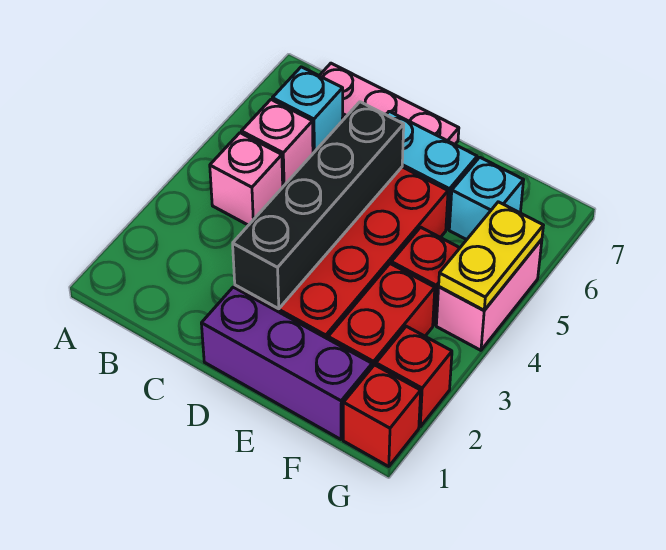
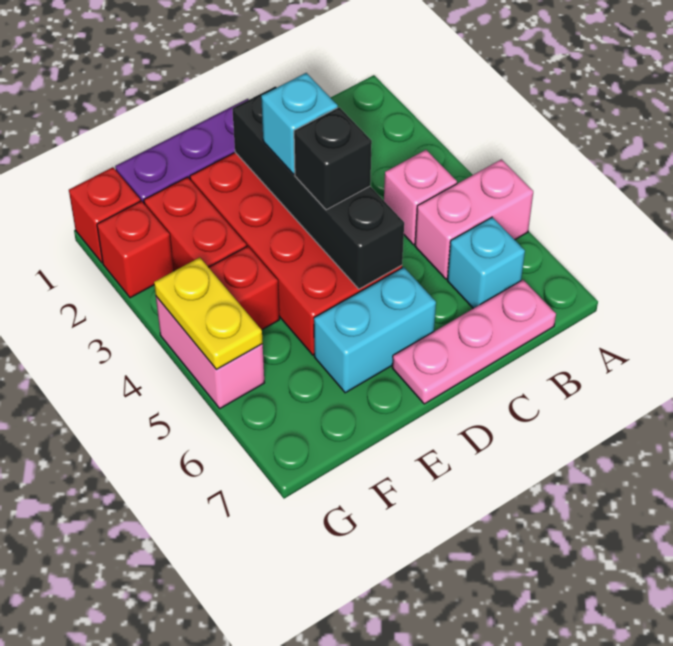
pink 1x1 brick [241,100,313,186] -> pink 1x2 brick [415,159,533,279]
none -> black 1x1 brick [294,107,372,210]
cyan 1x1 brick [449,157,524,240] -> cyan 1x1 brick moved to [261,73,338,174]

